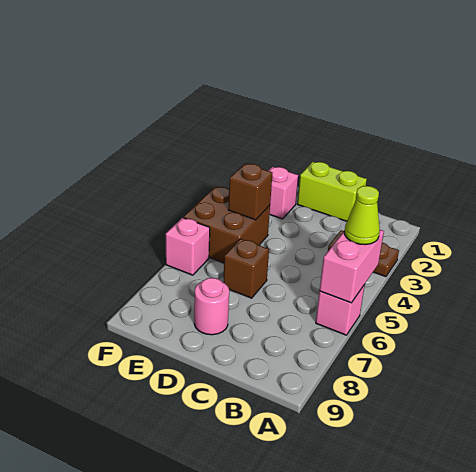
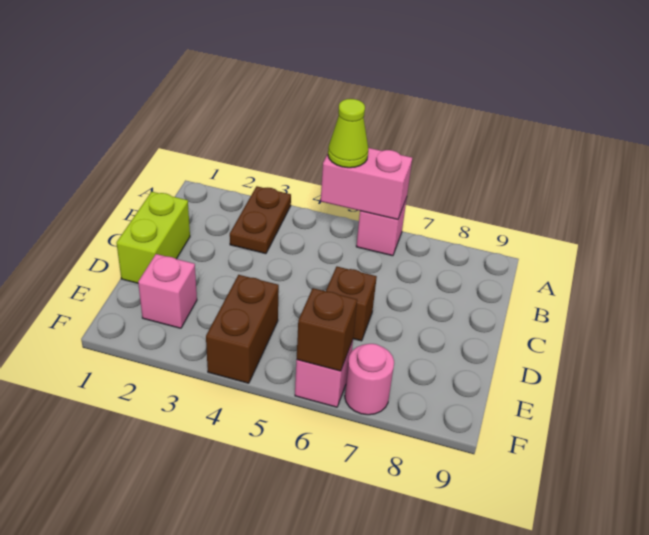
pink 1x1 round brick [194,278,229,335] -> pink 1x1 round brick moved to [345,344,394,415]
brown 2x2 brick [183,186,270,263] -> brown 1x2 brick [206,275,279,383]
brown 1x1 brick [228,164,272,220] -> brown 1x1 brick moved to [297,288,357,371]

